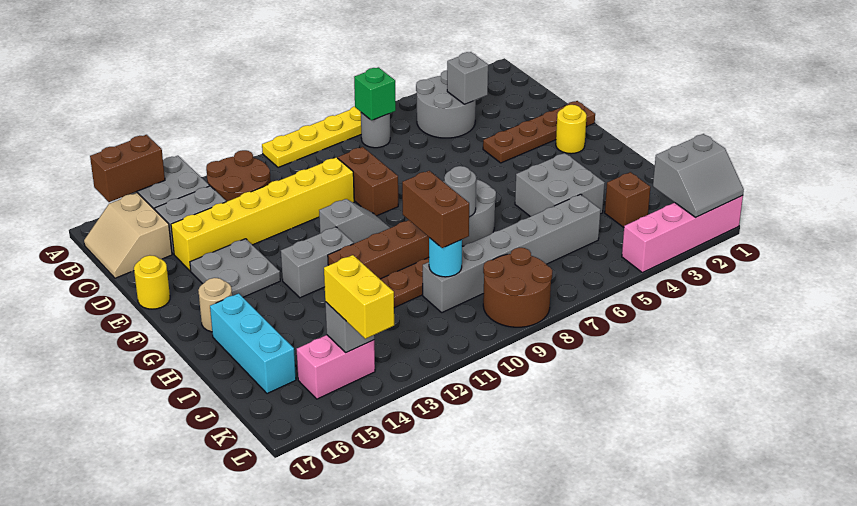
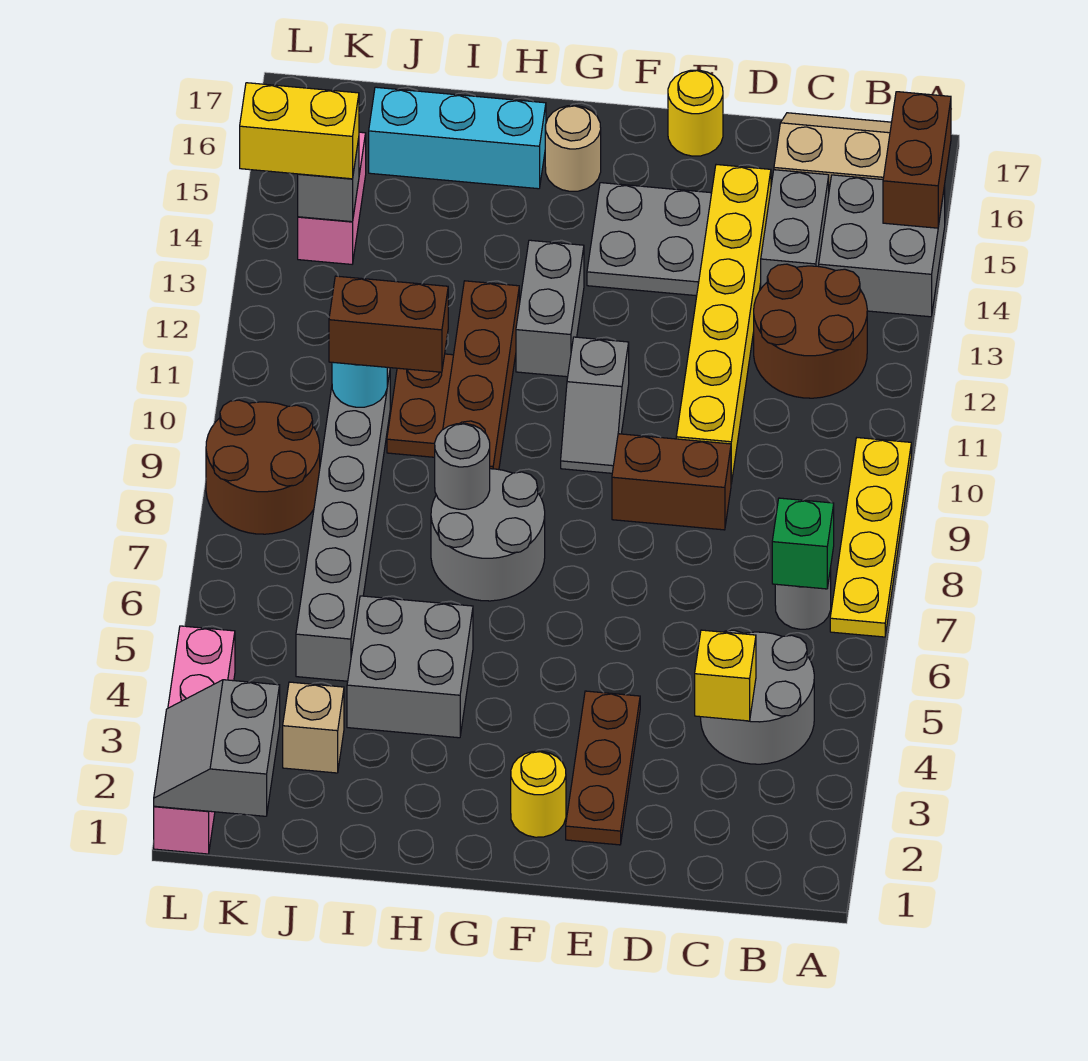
grey 1x1 brick [447,52,488,104] -> yellow 1x1 brick [695,630,756,721]
brown 1x4 plate [483,101,595,163] -> brown 1x3 plate [566,691,640,845]
brown 1x1 brick [605,172,650,227] -> tan 1x1 brick [283,682,344,773]

